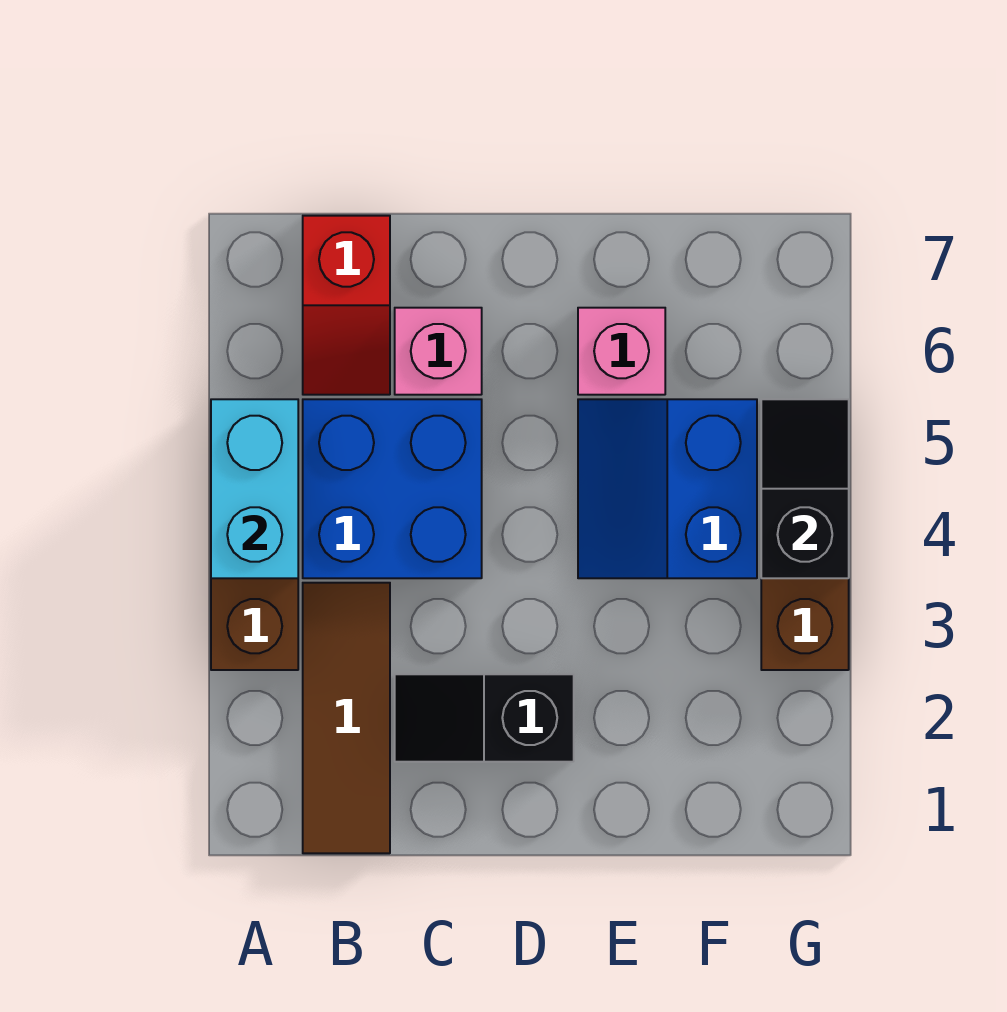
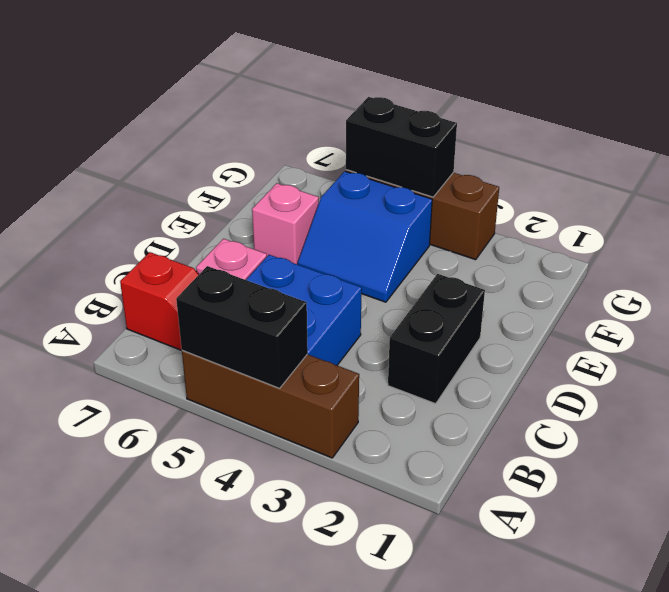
cyan 1x2 brick [211,399,298,578] -> black 1x2 brick [176,266,308,388]
brown 1x3 tile [303,583,390,853] -> none
black 1x2 slope [395,674,574,762] -> black 1x2 brick [388,274,485,404]
black 1x2 slope [761,399,849,578] -> black 1x2 brick [346,97,457,197]

